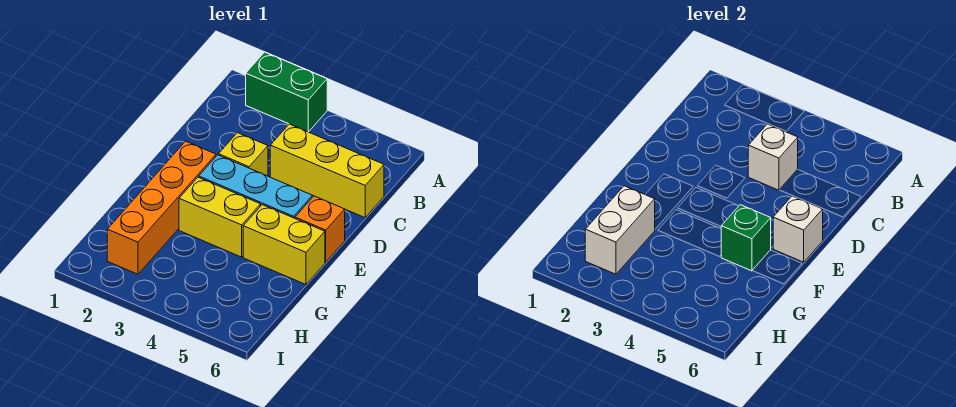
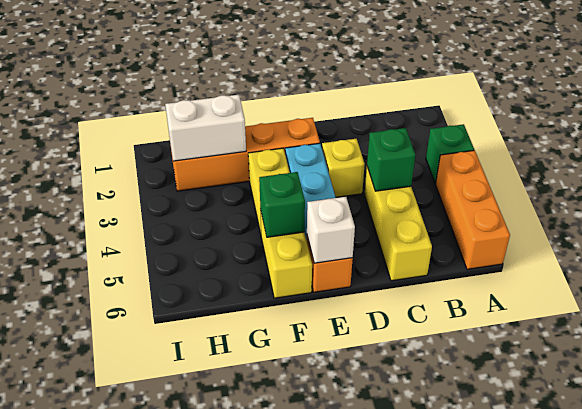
green 1x2 brick [246,52,327,132] -> green 1x1 brick [426,124,474,184]
none -> orange 1x3 brick [436,150,510,269]
white 1x1 brick [748,124,798,190] -> green 1x1 brick [367,128,415,191]

